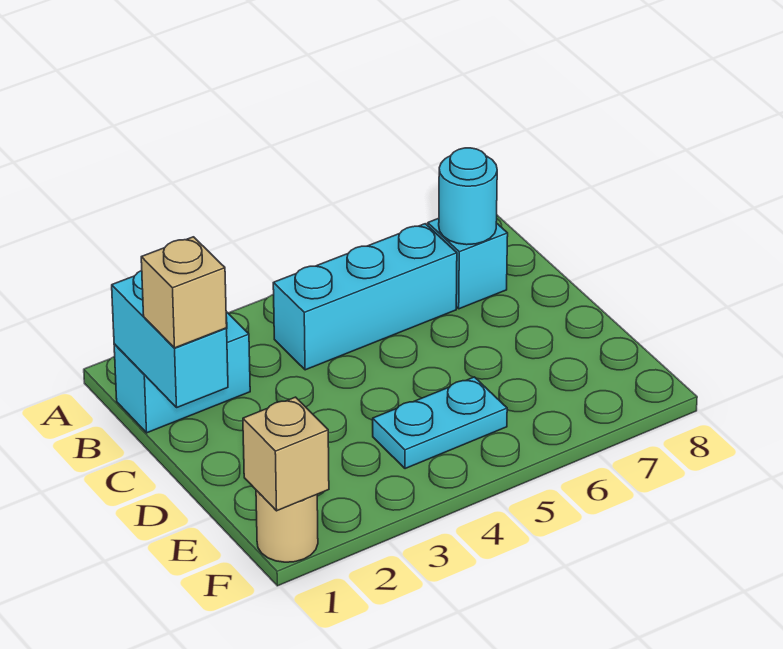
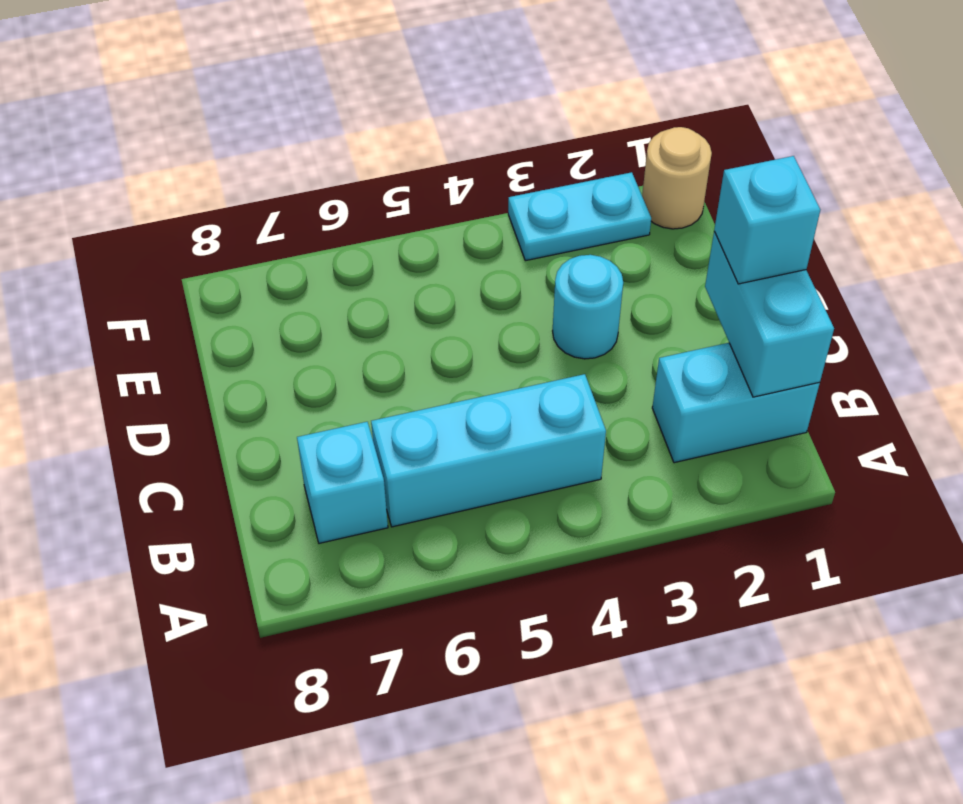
cyan 1x1 round brick [439,148,497,245] -> cyan 1x1 round brick moved to [553,255,623,359]
tan 1x1 brick [141,237,227,348] -> cyan 1x1 brick [714,156,820,284]
cyan 1x2 plate [373,377,507,469] -> cyan 1x2 plate moved to [508,172,651,261]
tan 1x1 brick [243,397,329,511] -> none

